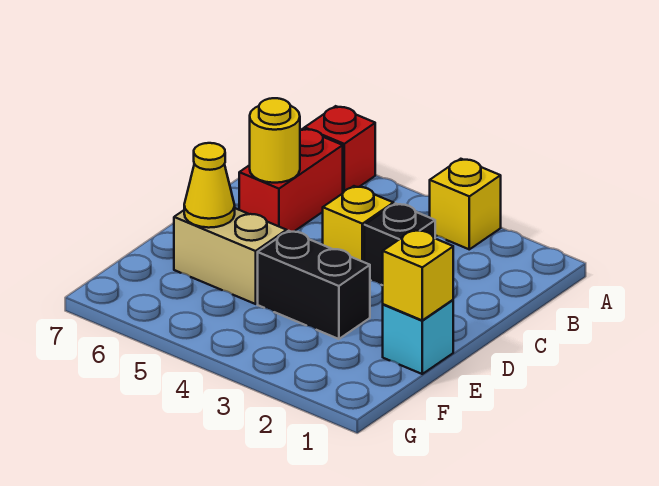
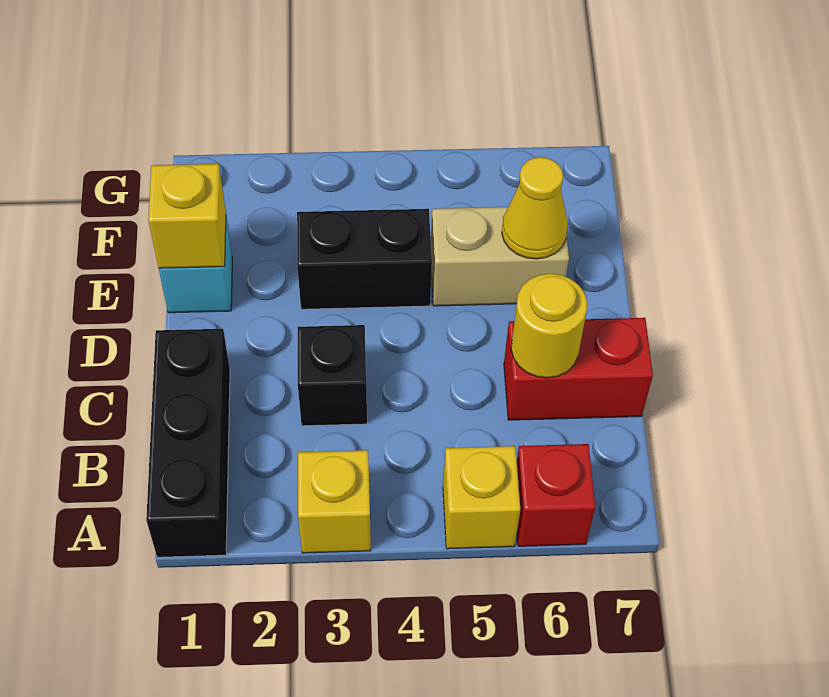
none -> black 1x3 brick [146,329,230,557]
red 1x2 brick [239,129,343,232] -> red 1x2 brick turned to [504,318,653,420]
yellow 1x1 brick [323,186,394,262] -> yellow 1x1 brick moved to [443,446,520,549]

